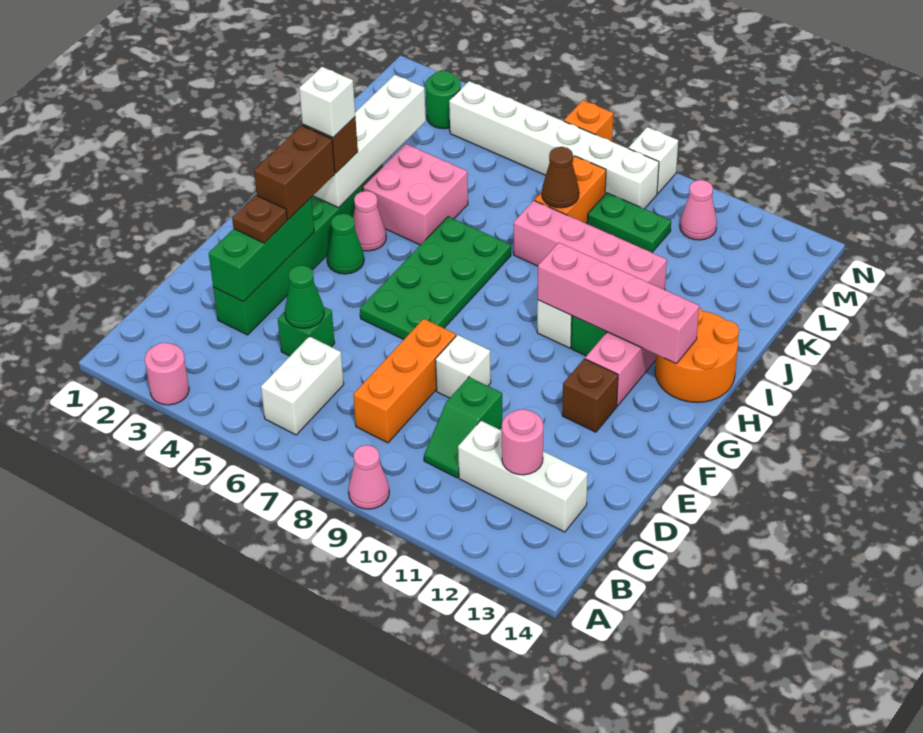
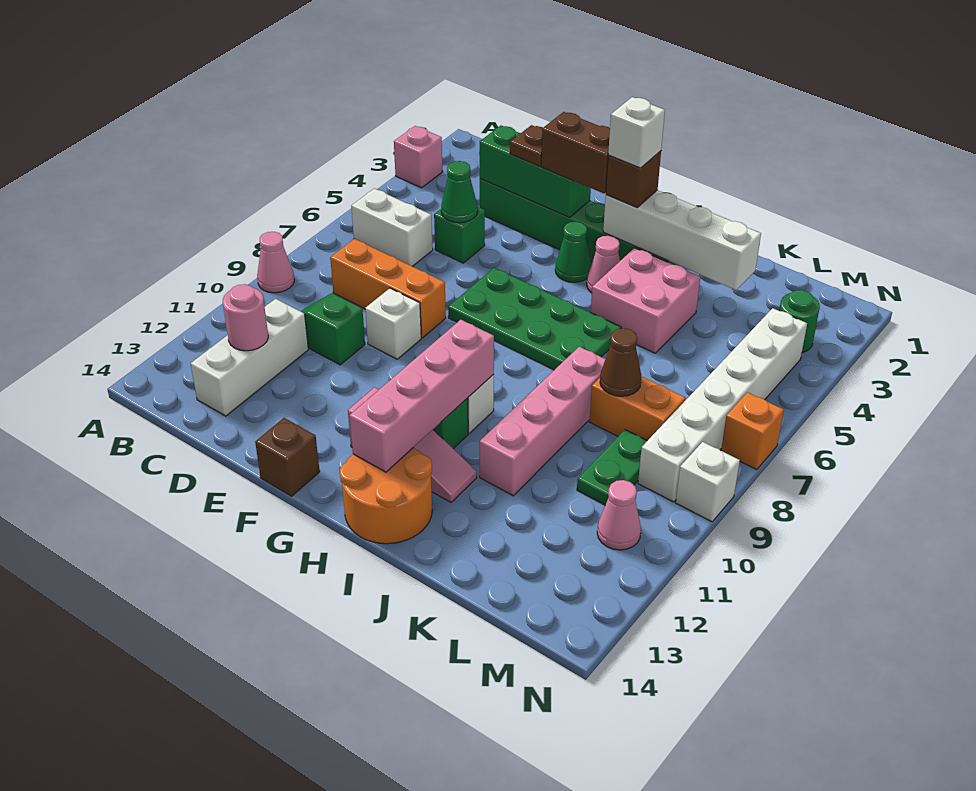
pink 1x1 round brick [145,343,189,405] -> pink 1x1 brick [394,126,443,188]
brown 1x1 brick [562,359,618,432] -> brown 1x1 brick moved to [255,418,320,496]

